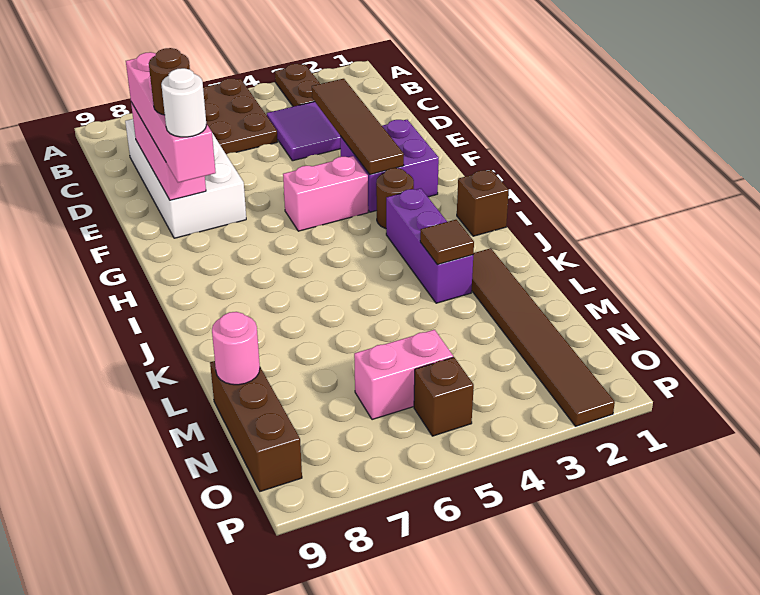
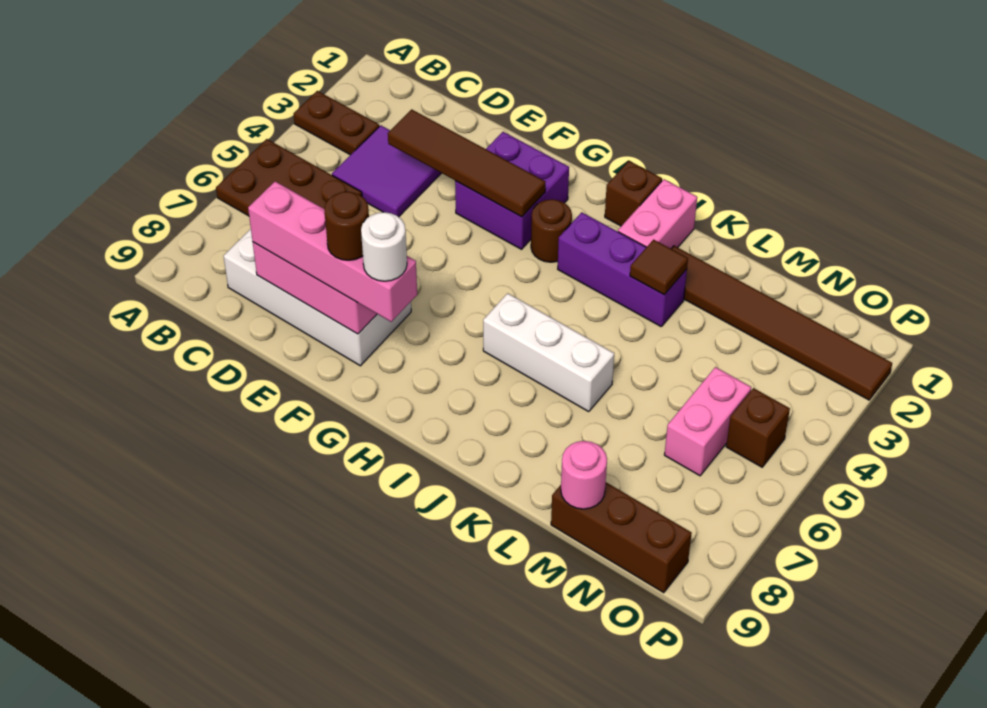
pink 1x2 brick [283,156,368,231] -> pink 1x2 brick moved to [618,179,697,249]
none -> white 1x3 brick [483,293,614,412]

